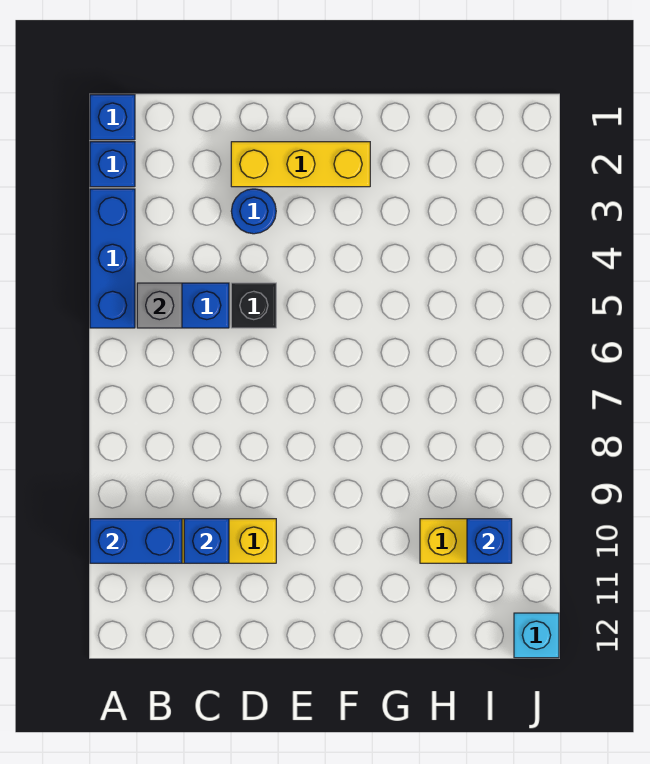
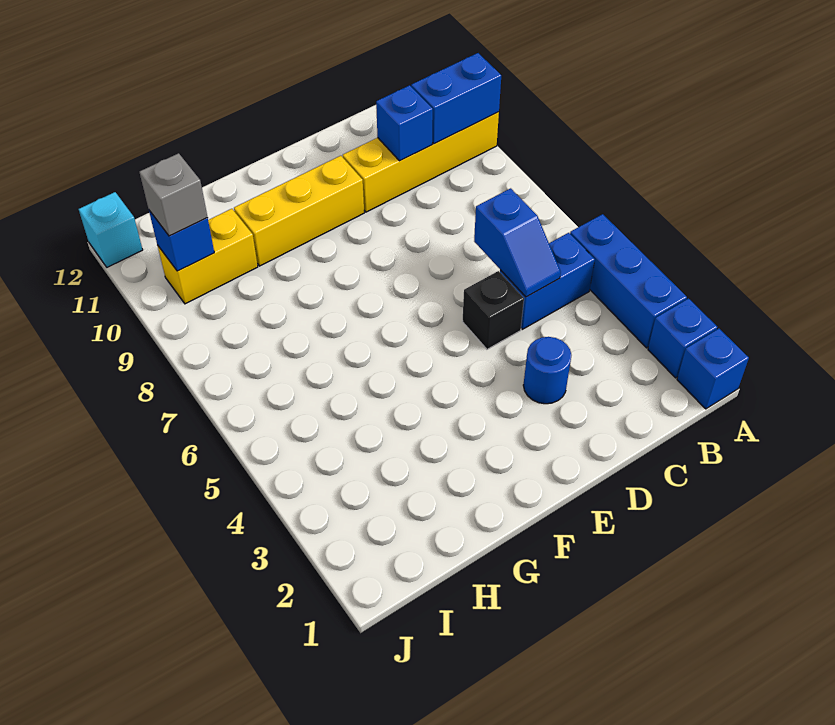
grey 1x1 brick [137,283,182,328] -> grey 1x1 brick moved to [140,153,208,236]
none -> blue 1x2 slope [474,188,561,297]
yellow 1x3 brick [231,142,370,187] -> yellow 1x3 brick moved to [234,156,364,266]

